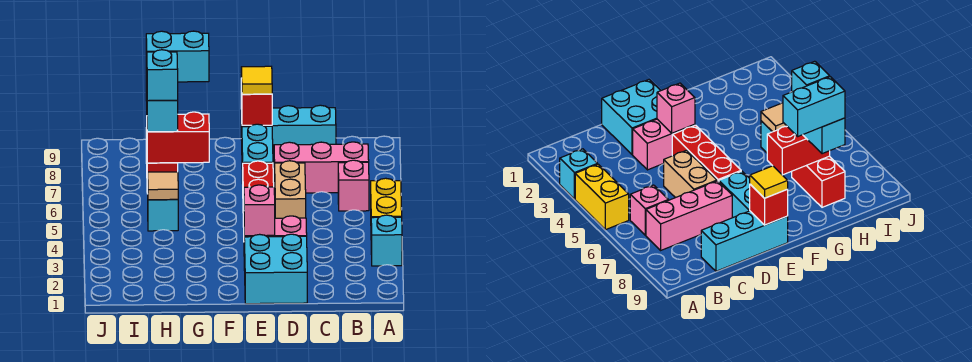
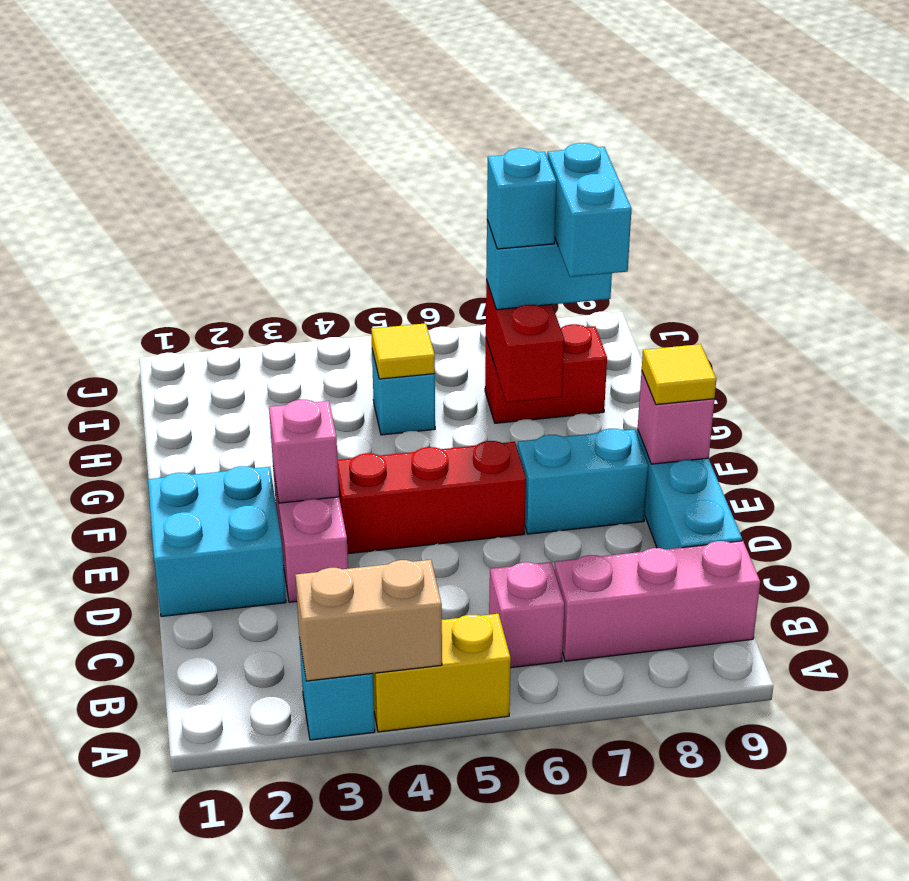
pink 1x3 brick [274,142,369,193] -> pink 1x3 brick turned to [554,541,760,661]
tan 1x2 brick [274,161,306,218] -> tan 1x2 brick moved to [295,560,442,681]
red 1x1 brick [241,79,272,125] -> pink 1x1 brick [638,371,714,464]
tan 1x1 tile [148,172,178,200] -> yellow 1x1 tile [371,323,435,379]

